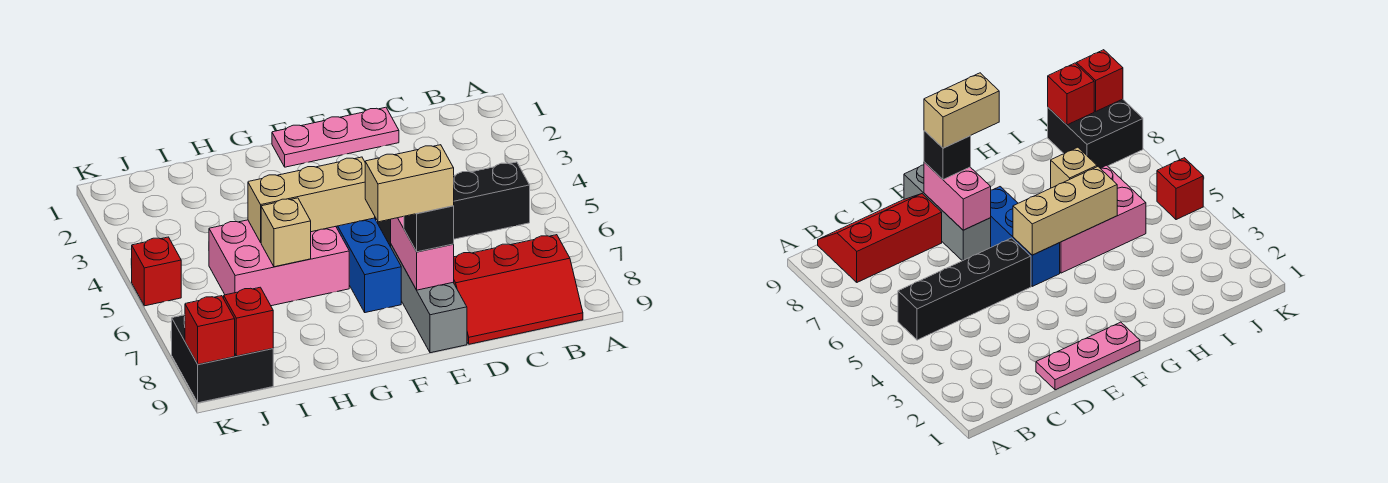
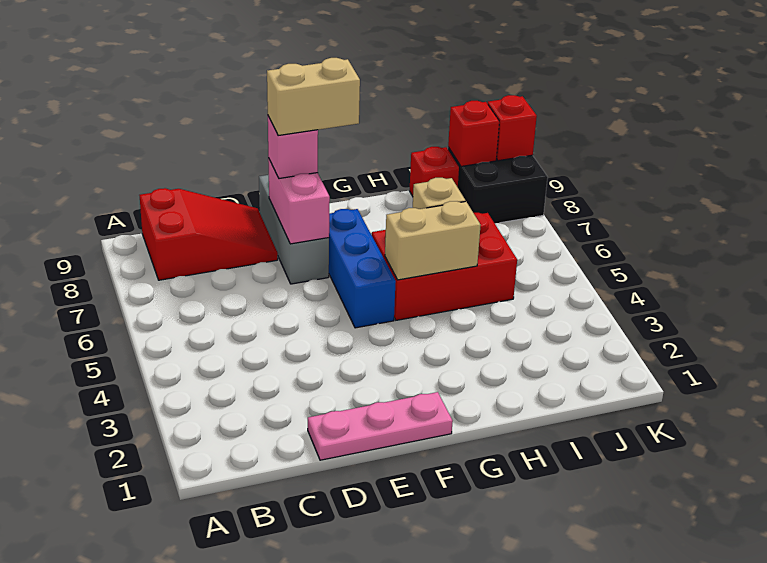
black 1x4 brick [375,162,530,247] -> none
red 2x3 slope [453,235,583,344] -> red 2x3 slope turned to [140,188,278,280]
black 1x1 brick [404,206,454,252] -> pink 1x1 brick [268,116,318,178]
tan 1x3 brick [248,157,375,242] -> tan 1x2 brick [385,201,481,280]
pink 2x3 brick [209,220,349,306] -> red 2x3 brick [372,213,517,320]
red 1x1 brick [132,237,181,306] -> red 1x1 brick moved to [409,147,459,196]

